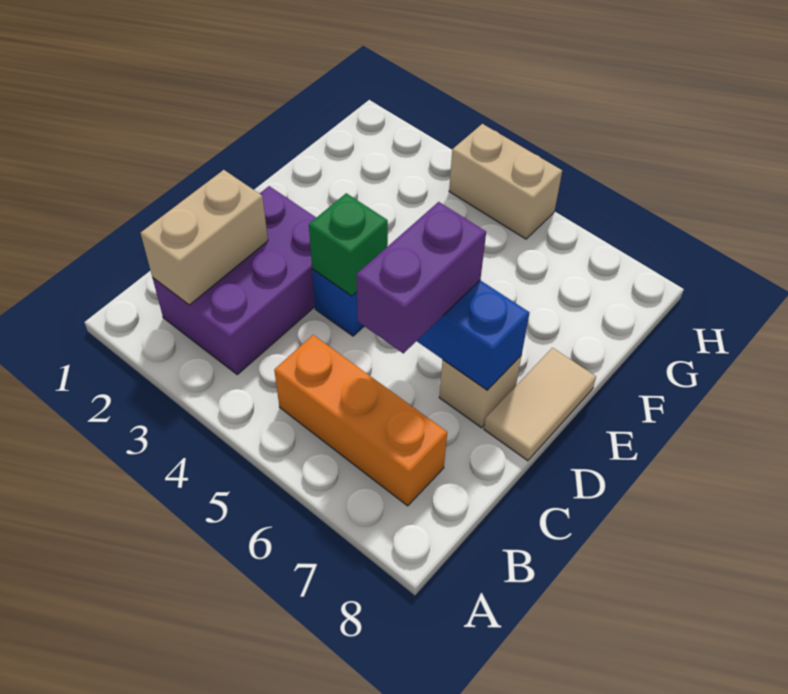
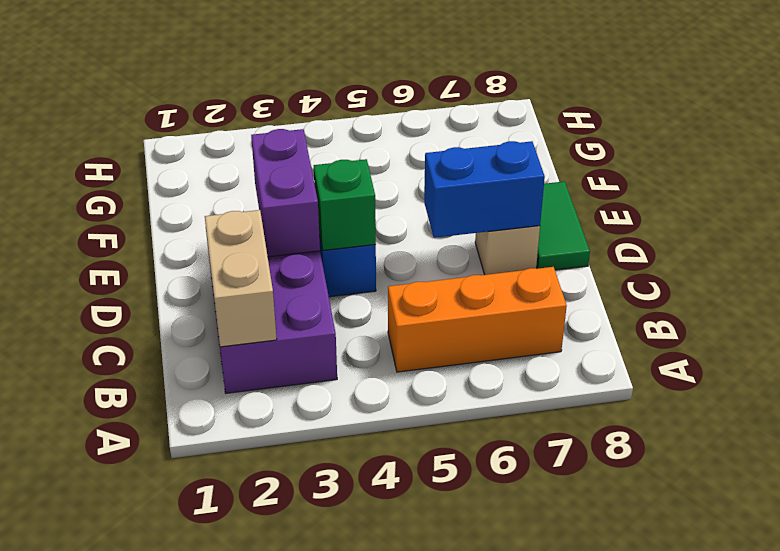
purple 1x2 brick [356,202,486,353] -> purple 1x2 brick moved to [251,129,320,257]
tan 1x2 tile [484,348,596,461] -> green 1x2 tile [536,181,590,270]
tan 1x2 brick [449,124,562,239] -> none

